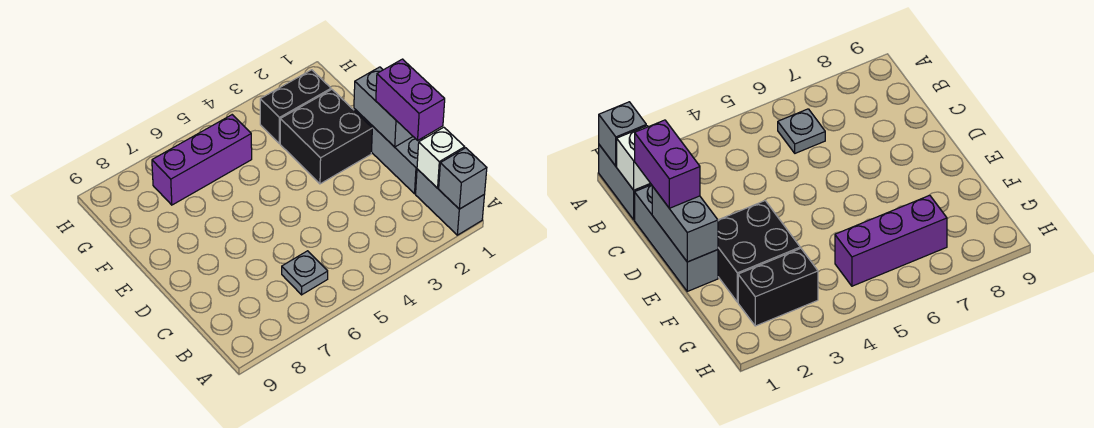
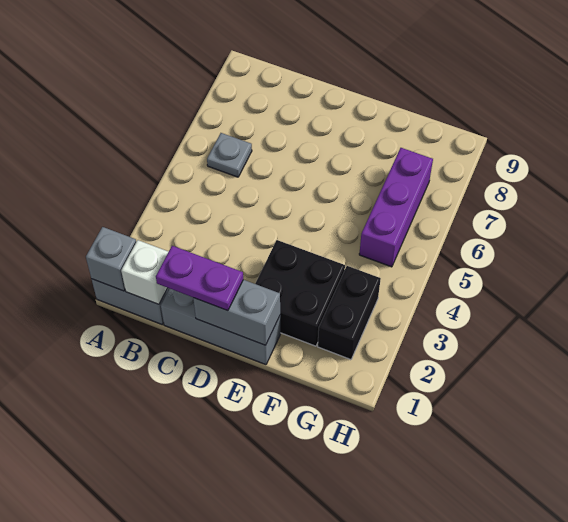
purple 1x2 brick [376,59,445,140] -> purple 1x2 plate [156,246,243,311]

